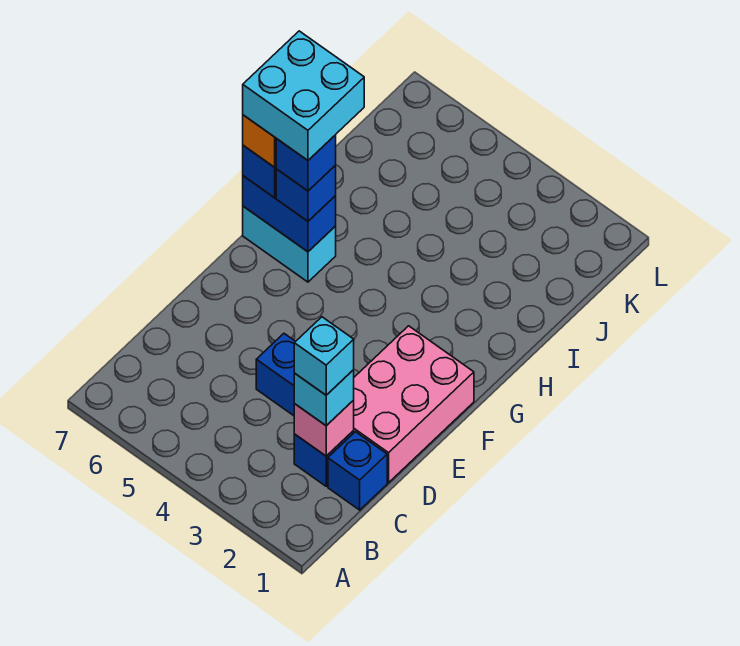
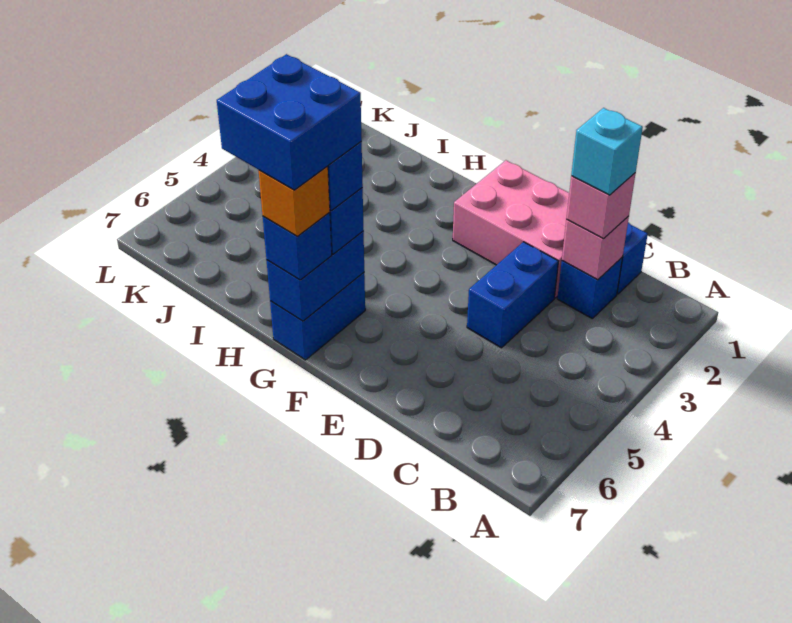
cyan 1x1 brick [294,370,354,426] -> pink 1x1 brick [566,173,636,239]
cyan 1x2 brick [243,206,336,282] -> blue 1x2 brick [270,273,365,360]
cyan 2x2 brick [243,31,364,160] -> blue 2x2 brick [217,54,362,190]

